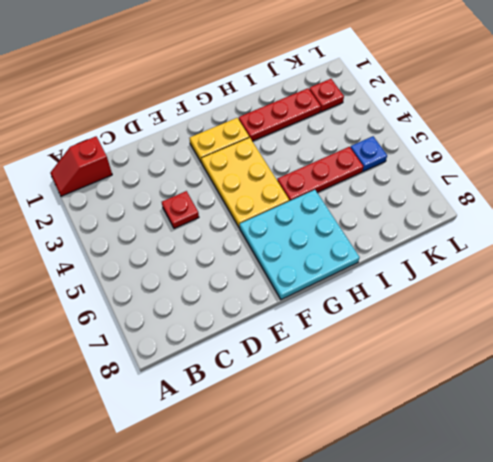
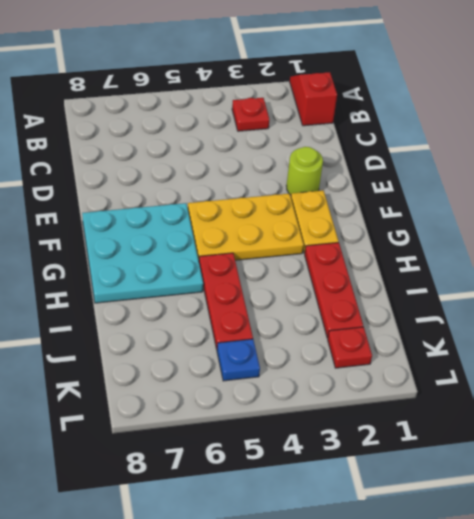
red 1x1 plate [162,191,199,229] -> red 1x1 plate moved to [232,98,270,131]
none -> lime 1x1 round brick [286,147,323,195]

